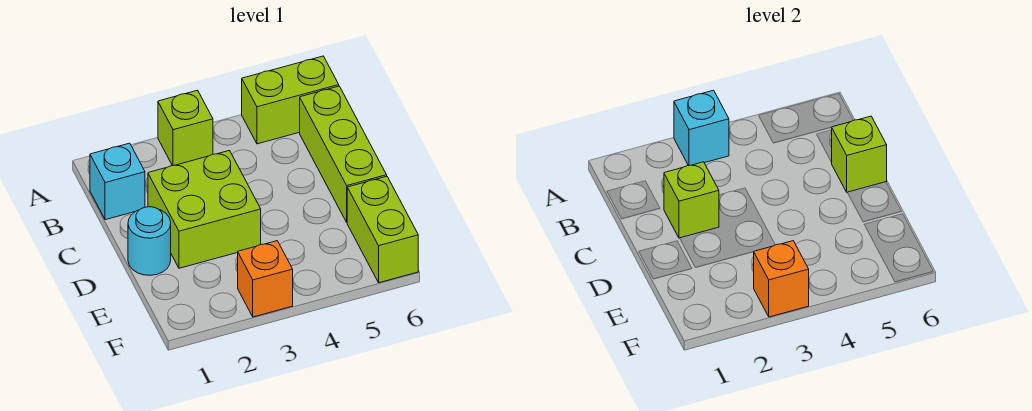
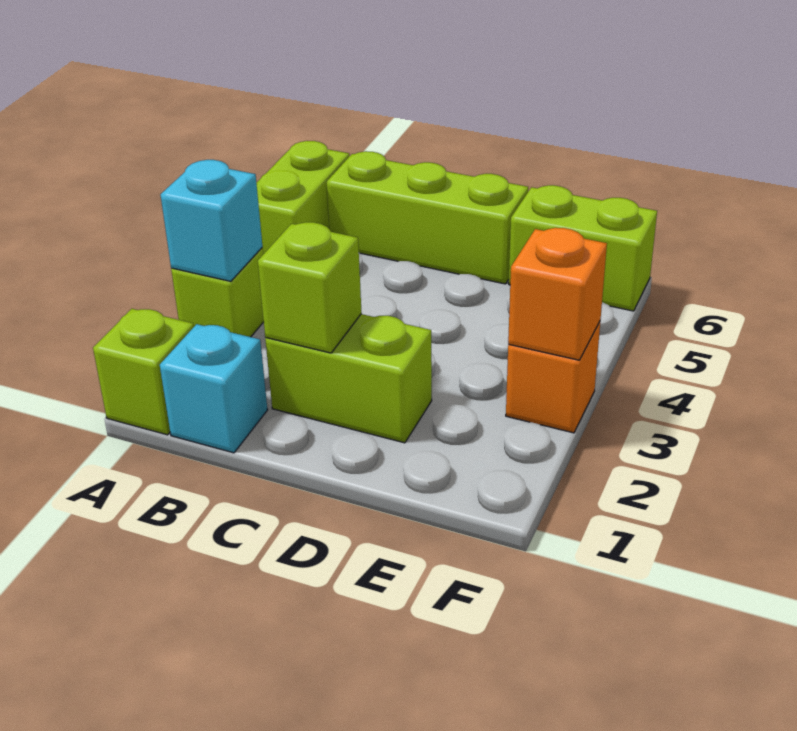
lime 2x2 brick [148,151,261,268] -> lime 1x2 brick [265,314,432,443]
lime 1x1 brick [832,116,887,192] -> lime 1x1 brick moved to [93,309,194,435]
cyan 1x1 round brick [128,207,171,275] -> none

